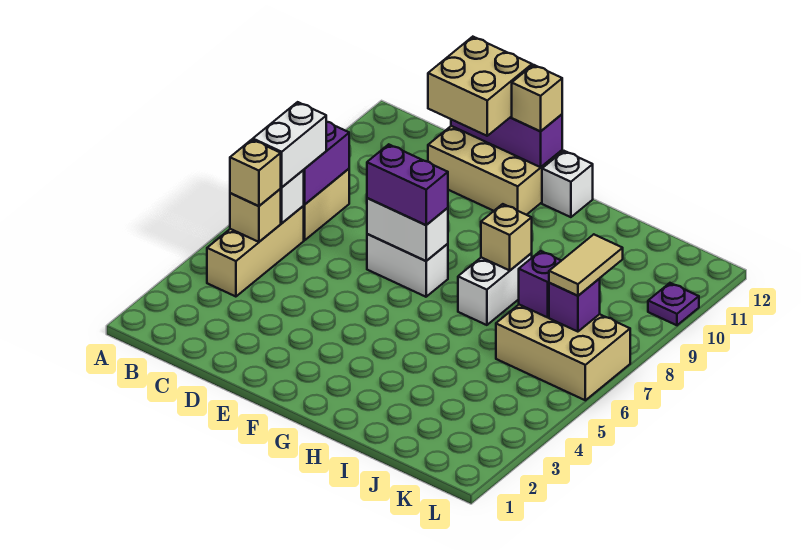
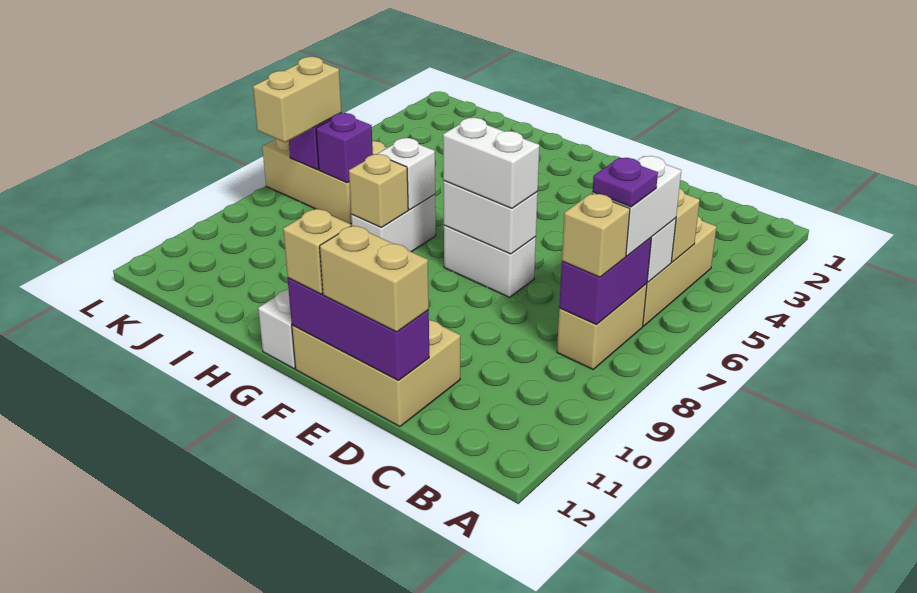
tan 1x1 brick [230,140,281,206] -> tan 1x1 brick moved to [562,193,630,277]
tan 2x2 brick [428,37,532,136] -> tan 1x2 brick [320,225,429,332]
purple 1x2 brick [367,144,448,225] -> white 1x2 brick [443,118,539,208]
none -> white 1x1 brick [378,138,435,210]
tan 1x2 tile [549,234,623,296] -> tan 1x2 brick [253,57,341,142]
purple 1x1 plate [648,283,699,325] -> purple 1x1 plate moved to [592,158,658,207]

